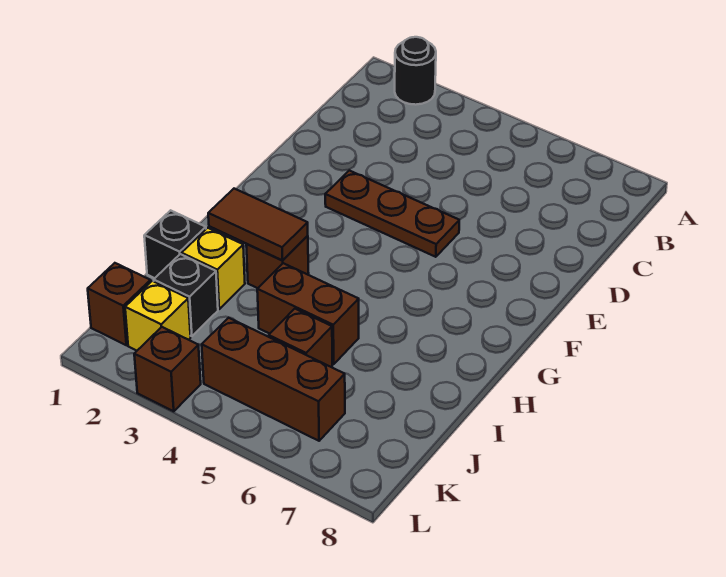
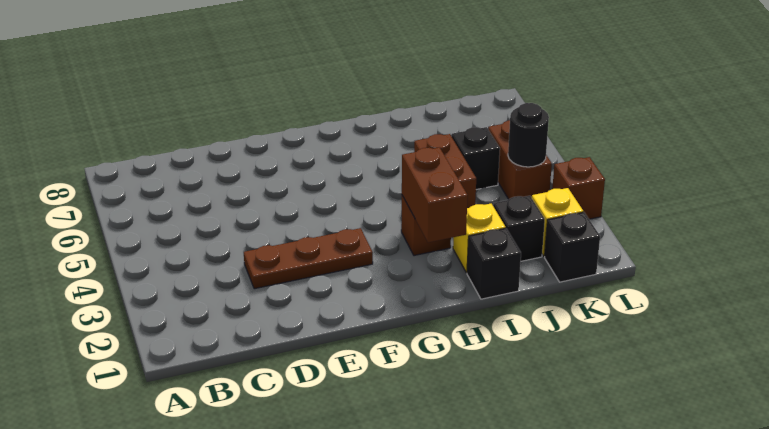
black 1x1 round brick [395,37,436,105] -> black 1x1 round brick moved to [508,103,549,167]
brown 1x3 plate [325,171,459,257] -> brown 1x3 plate turned to [244,228,373,289]
brown 1x2 tile [208,189,308,261] -> brown 1x2 brick [402,147,468,242]
brown 1x1 brick [269,309,332,367] -> black 1x1 brick [452,127,500,190]
brown 1x1 brick [88,263,151,345] -> black 1x1 brick [545,212,600,282]
brown 1x3 brick [202,318,345,441] -> brown 1x2 brick [488,120,552,199]

